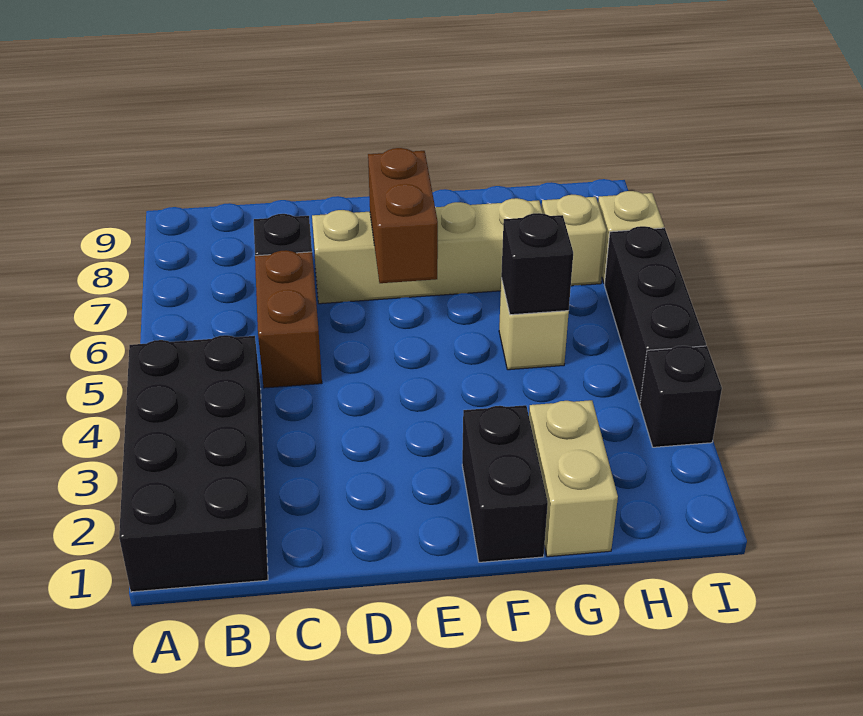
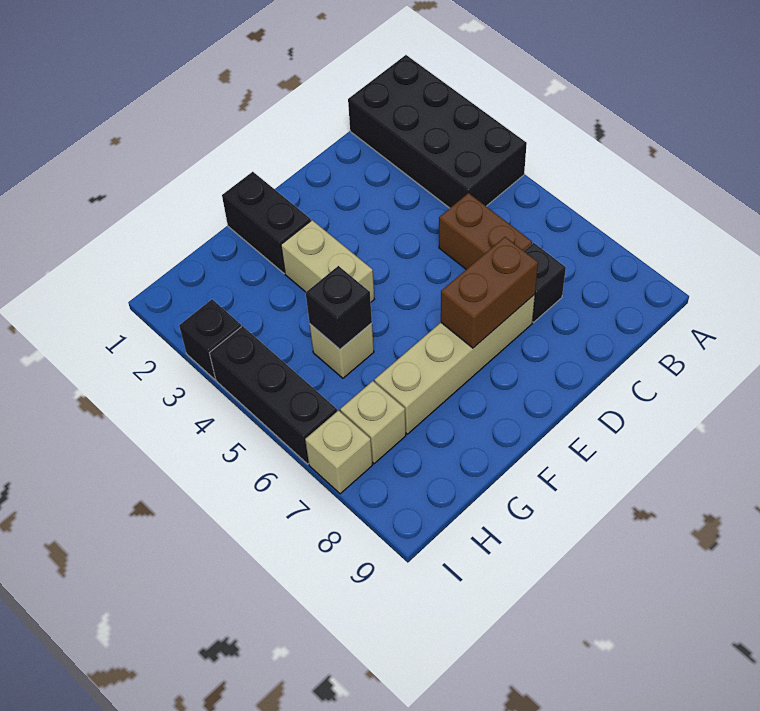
brown 1x2 brick [368,148,438,283] -> brown 1x2 brick turned to [441,237,538,348]
tan 1x2 brick [529,400,618,557] -> tan 1x2 brick moved to [281,220,374,302]

